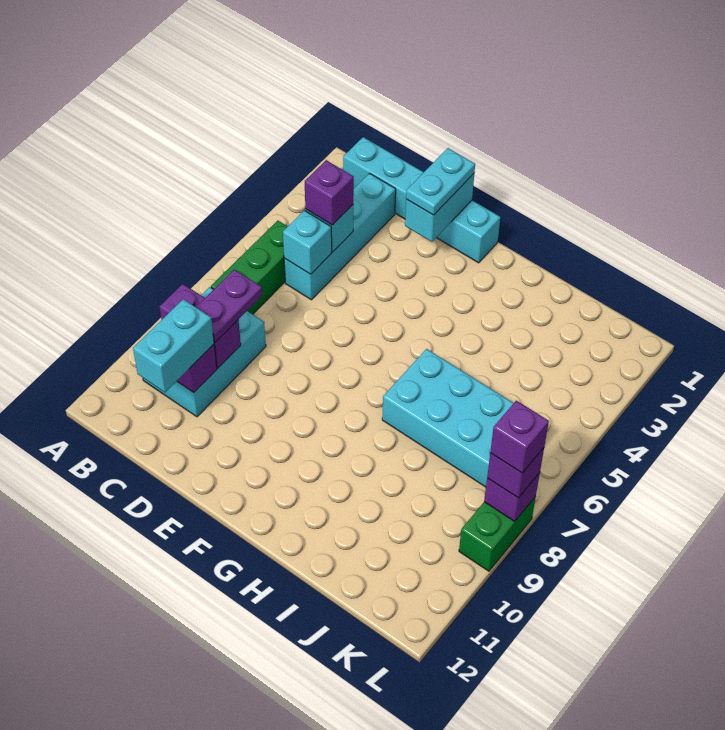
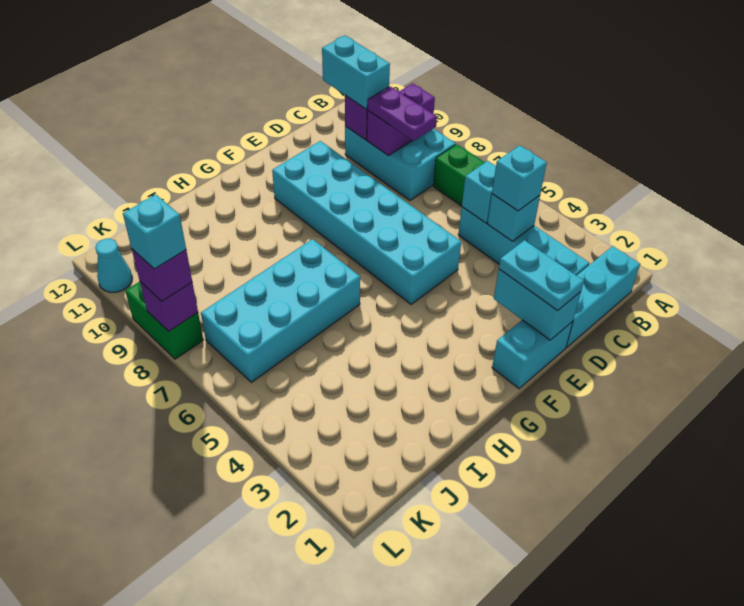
purple 1x1 brick [305,160,354,225] -> cyan 1x1 brick [492,145,547,211]
none -> cyan 2x6 brick [272,141,461,304]
purple 1x1 brick [490,401,549,473] -> cyan 1x1 brick [123,195,186,269]
none -> cyan 1x1 cone [95,239,132,292]

